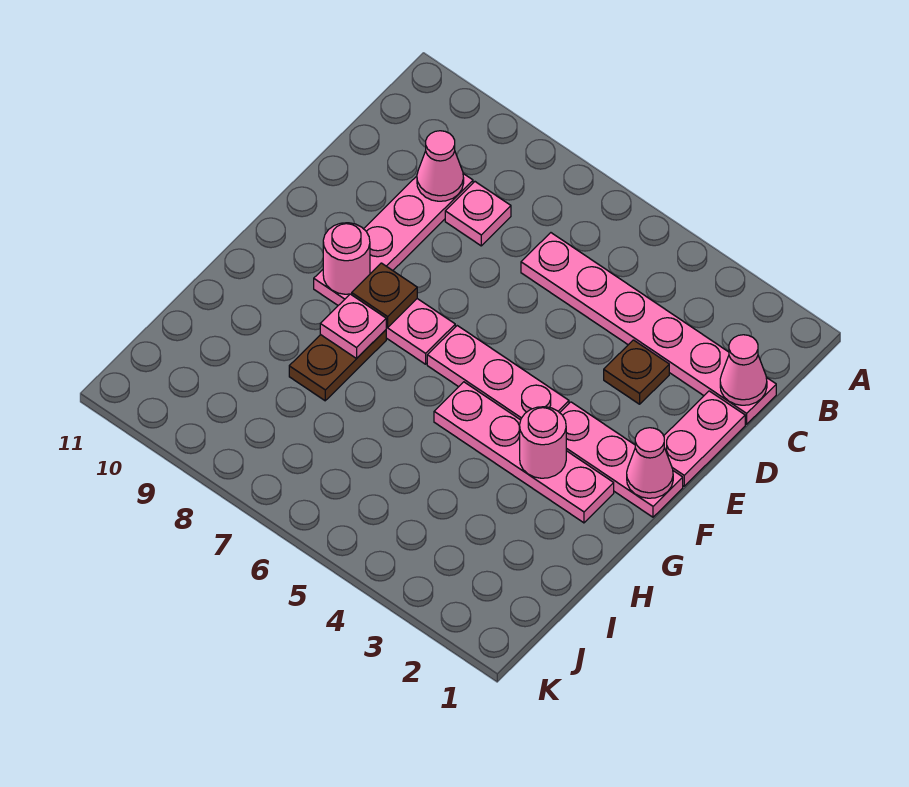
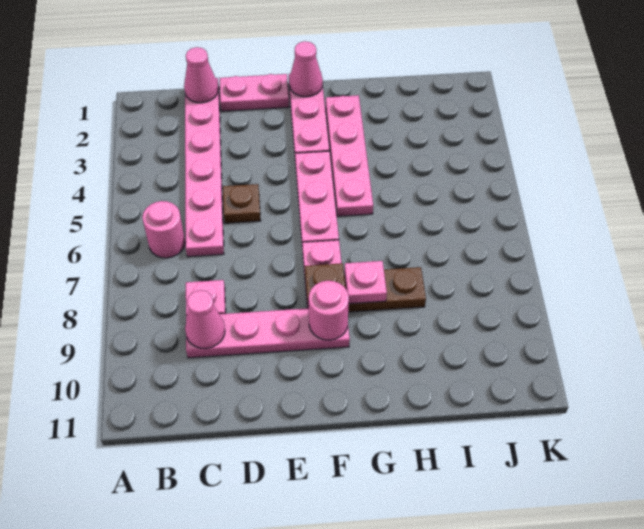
brown 1x1 plate [604,340,669,404] -> brown 1x1 plate moved to [223,184,261,223]
pink 1x1 round brick [520,407,566,478] -> pink 1x1 round brick moved to [142,201,185,258]

